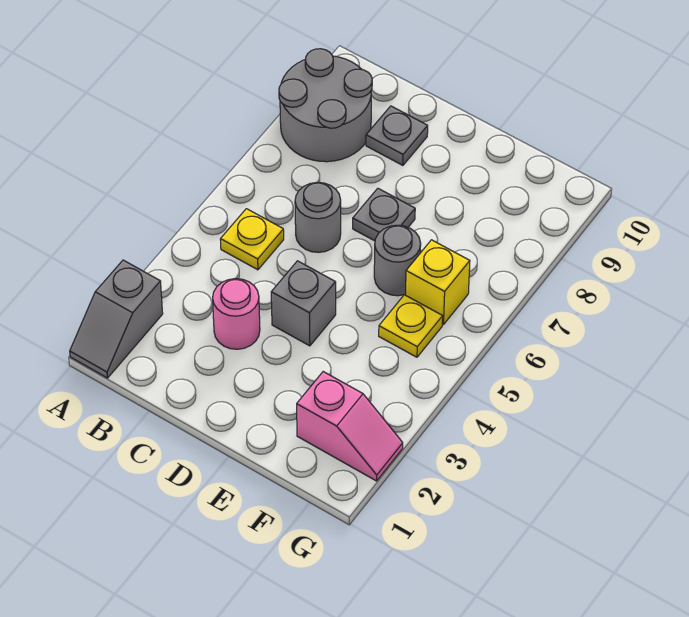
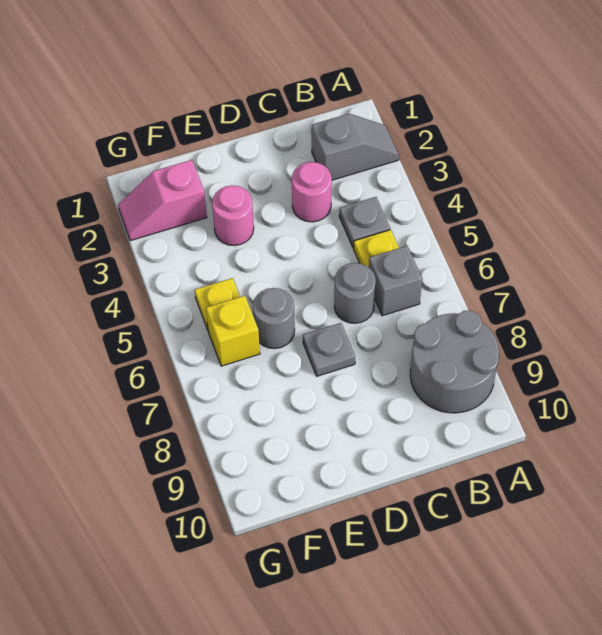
grey 1x2 slope [70,260,163,378] -> grey 1x2 slope turned to [312,114,399,180]
grey 1x1 plate [366,106,428,165] -> grey 1x1 plate moved to [339,197,390,248]
grey 1x1 brick [271,261,336,346] -> grey 1x1 brick moved to [369,246,422,316]
none -> pink 1x1 round brick [212,185,254,246]

